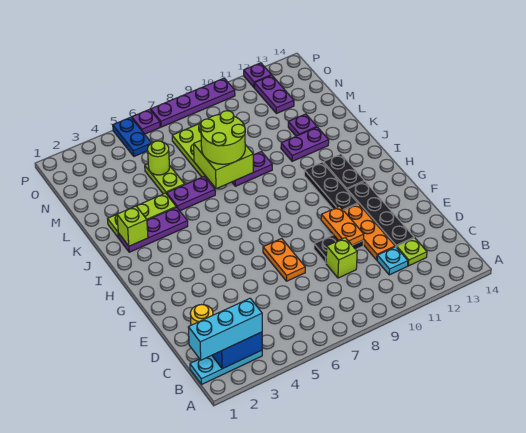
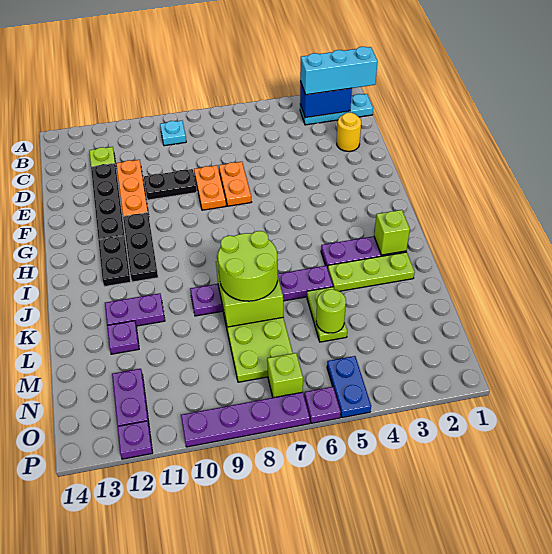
cyan 1x1 plate [377,247,408,275] -> cyan 1x1 plate moved to [160,121,186,146]
lime 1x1 brick [326,238,357,278] -> lime 1x1 brick moved to [267,353,303,398]
orange 1x2 plate [321,206,364,245] -> orange 1x2 plate moved to [194,165,226,210]

